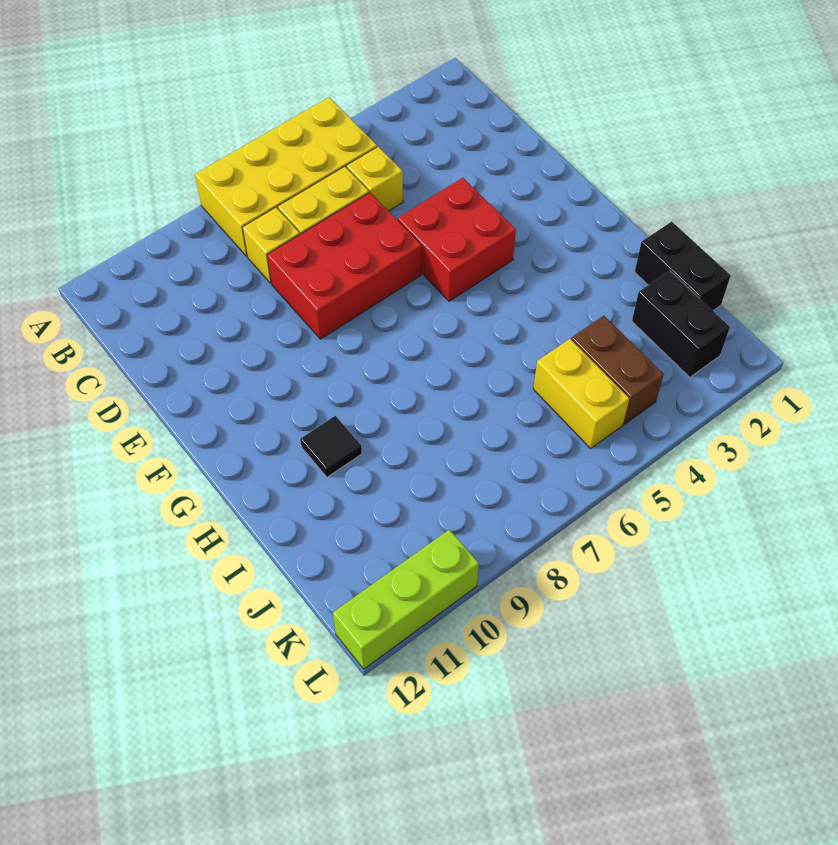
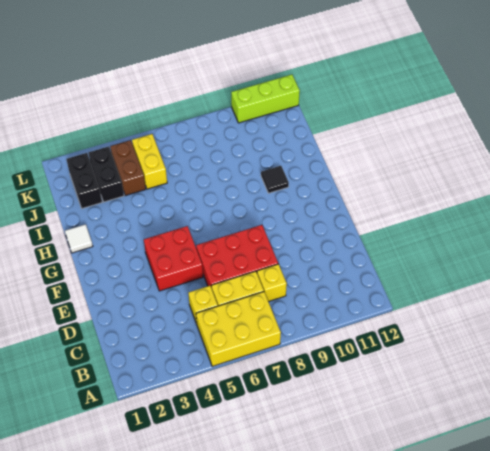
yellow 2x4 brick [195,97,377,256] -> yellow 2x3 brick [196,292,281,367]
none -> white 1x1 tile [65,224,93,253]
black 1x2 brick [635,222,731,311] -> black 1x2 brick moved to [89,147,124,202]

